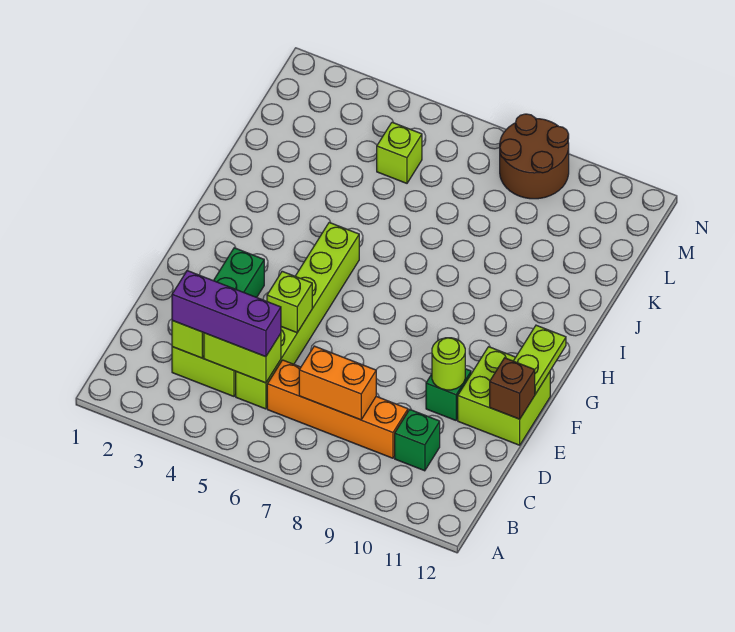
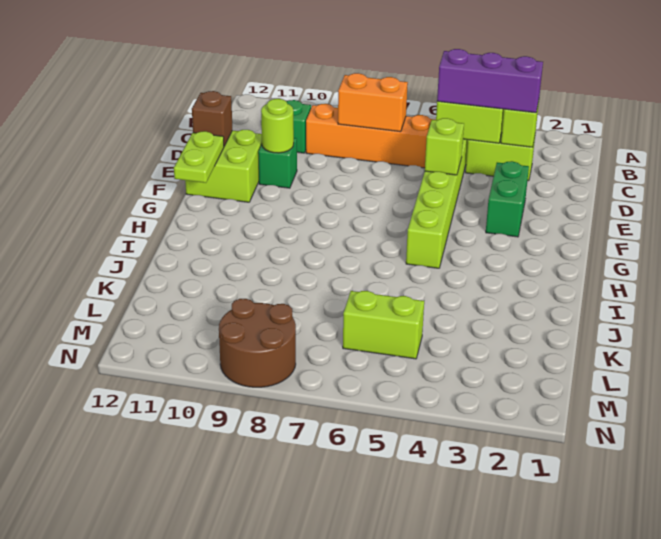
lime 1x1 brick [377,122,422,183] -> lime 1x2 brick [343,291,424,359]

